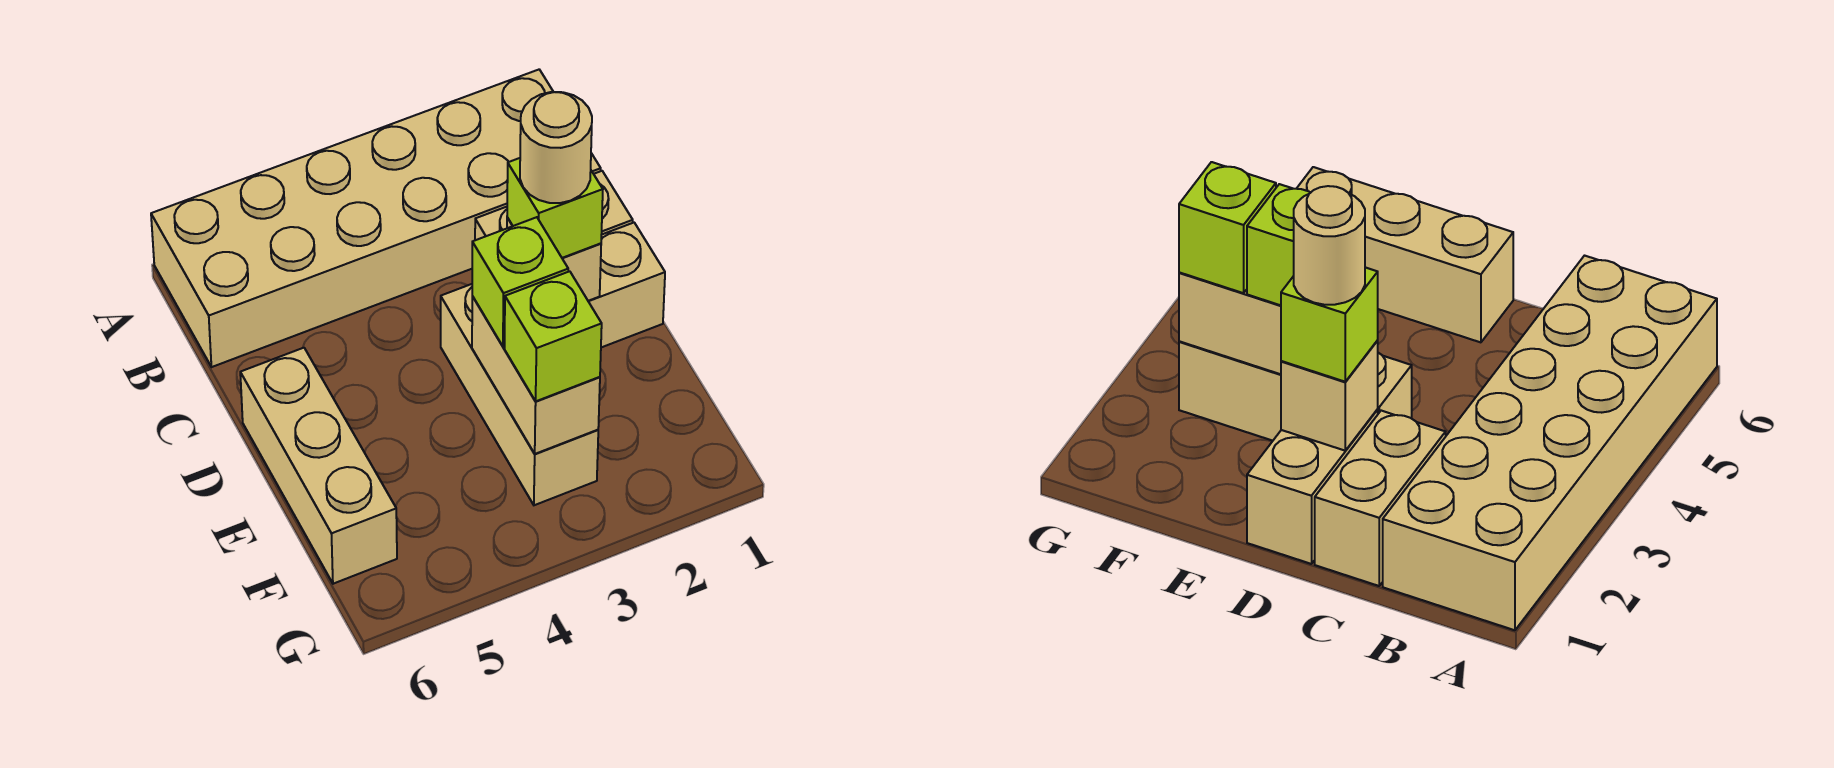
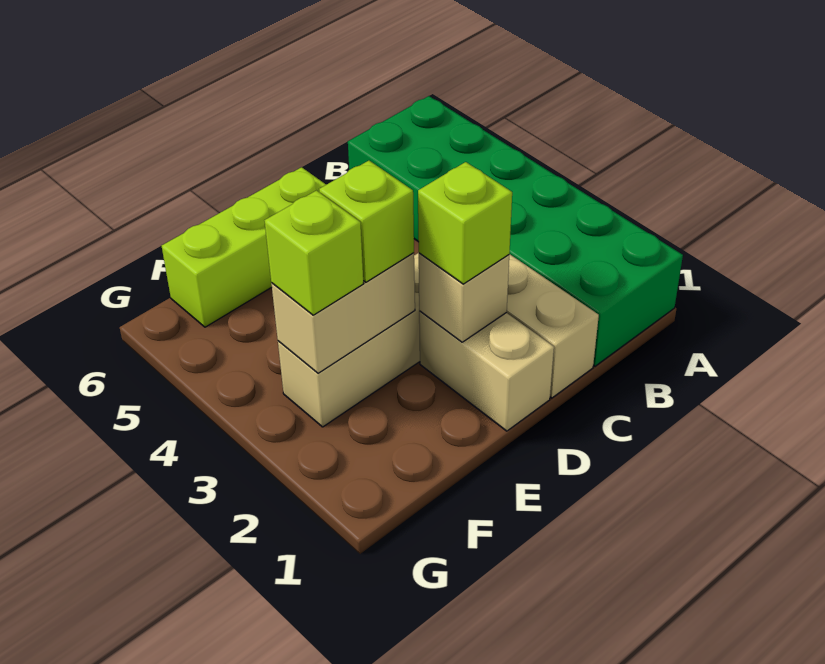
tan 2x6 brick [151,70,601,367] -> green 2x6 brick [348,96,683,366]
tan 1x1 round brick [520,92,592,203] -> none
tan 1x3 brick [240,348,397,584] -> lime 1x3 brick [162,167,326,327]

